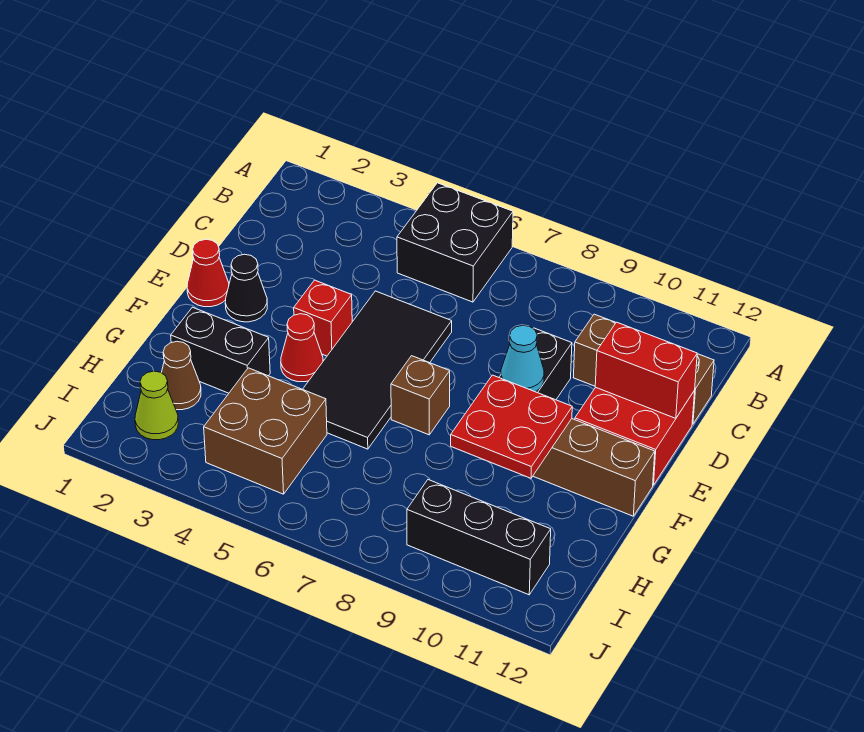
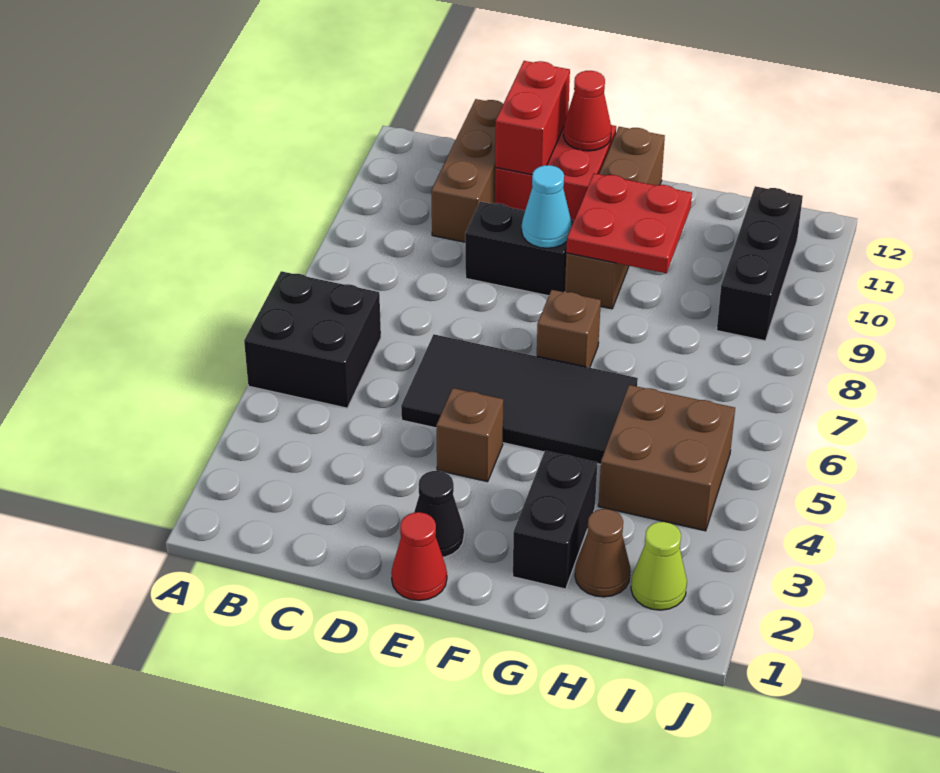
red 1x1 brick [294,280,352,356] -> brown 1x1 brick [436,388,503,482]
red 1x1 cone [281,314,323,382] -> red 1x1 cone moved to [563,71,612,151]

